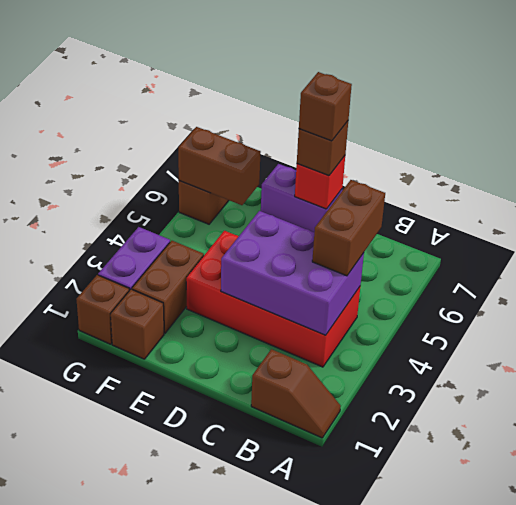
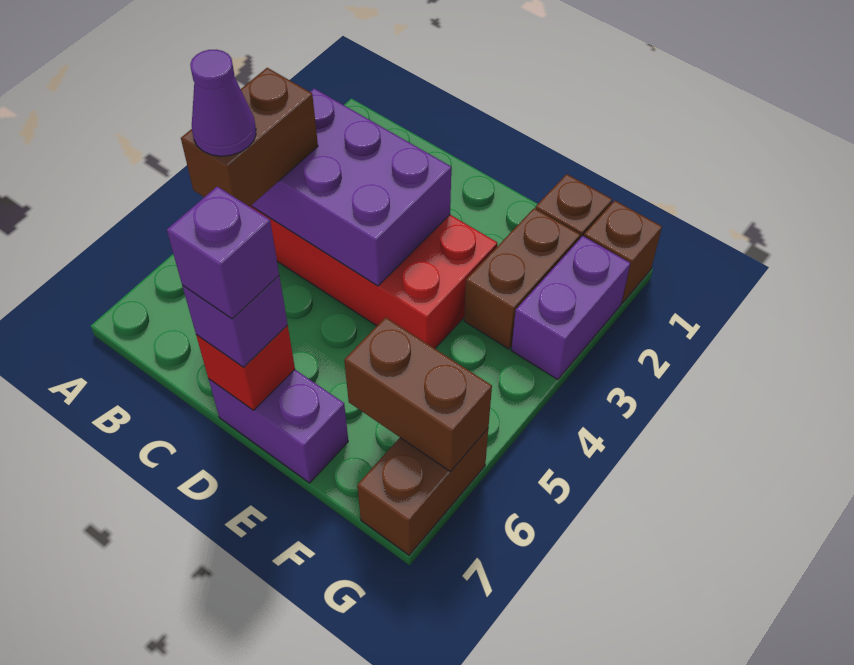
brown 1x2 slope [251,349,341,438] -> none
none -> purple 1x1 cone [190,50,256,156]
brown 1x1 brick [297,121,348,175] -> purple 1x1 brick [182,276,288,367]
brown 1x1 brick [299,72,352,141] -> purple 1x1 brick [167,186,279,319]

